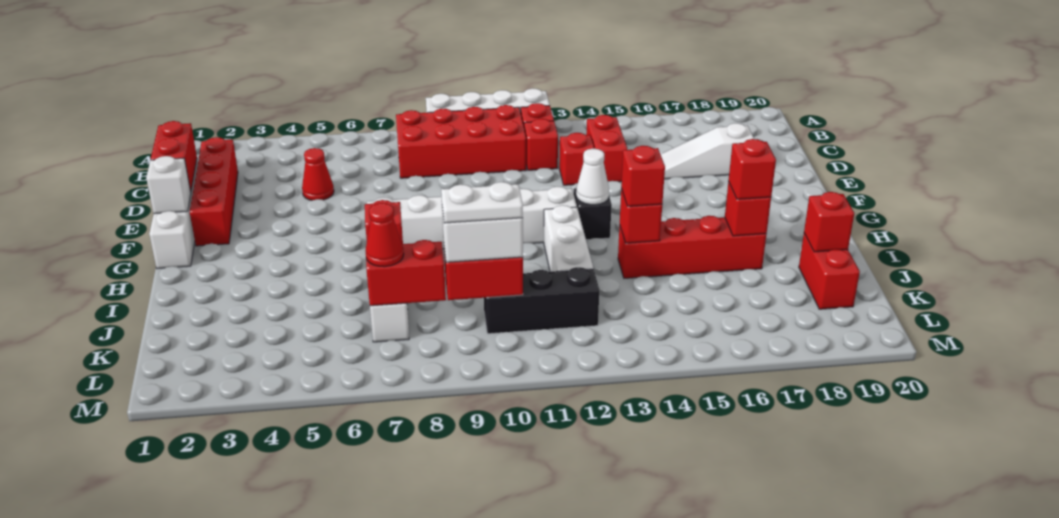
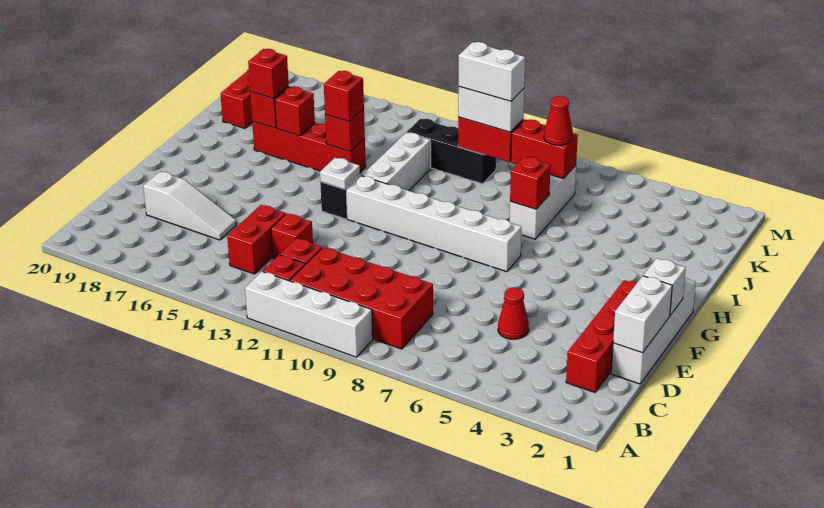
red 1x2 brick [151,121,197,191] -> white 1x2 brick [613,276,672,353]
white 1x1 cone [576,149,609,205] -> white 1x1 plate [320,158,360,189]
red 1x1 brick [804,192,854,252] -> red 1x1 brick moved to [275,86,315,136]
white 1x2 plate [441,182,523,223] -> white 1x2 brick [459,42,525,101]

